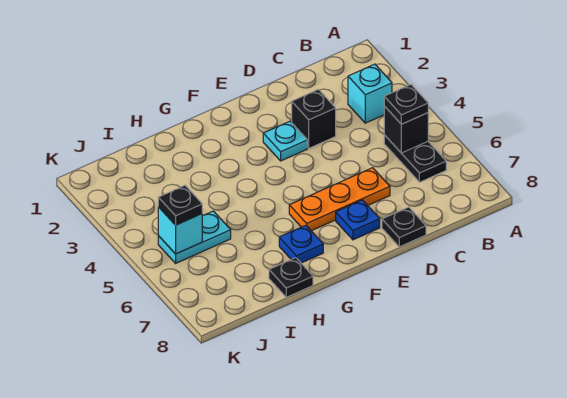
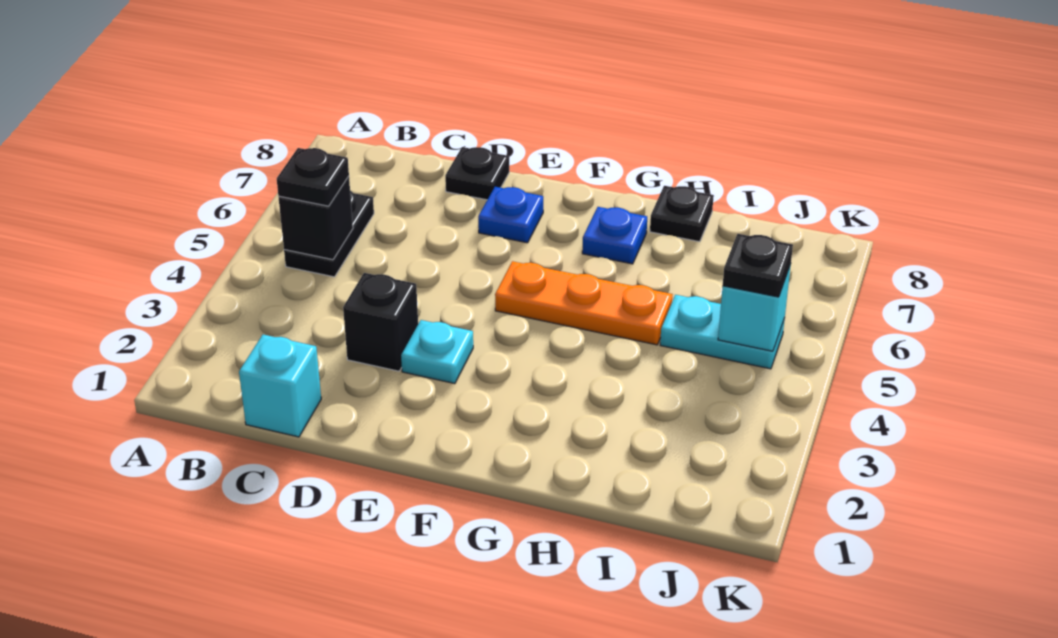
cyan 1x1 brick [348,64,392,123] -> cyan 1x1 brick moved to [239,335,321,437]
orange 1x3 plate [289,168,390,231] -> orange 1x3 plate moved to [495,261,673,345]

